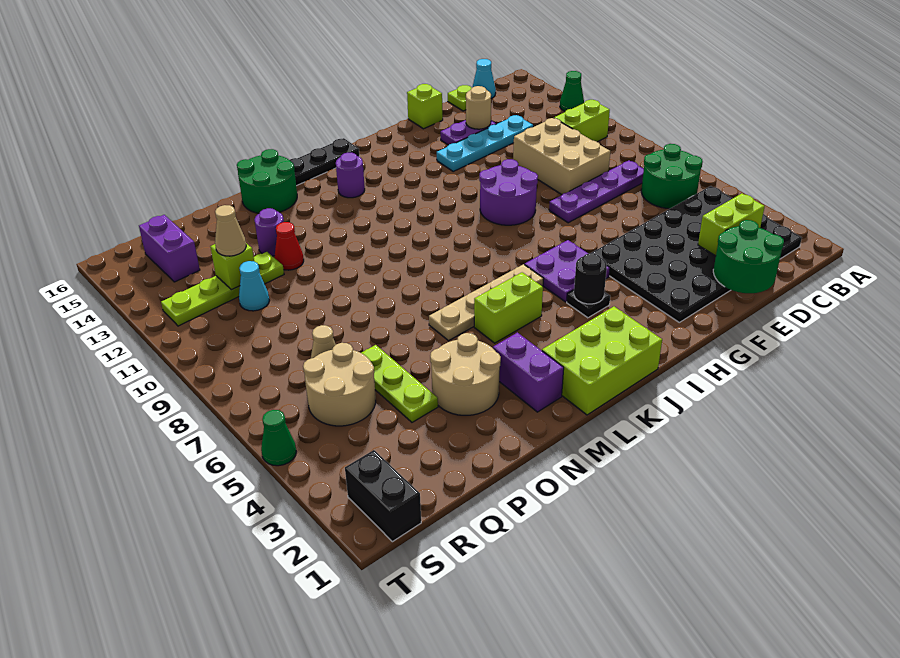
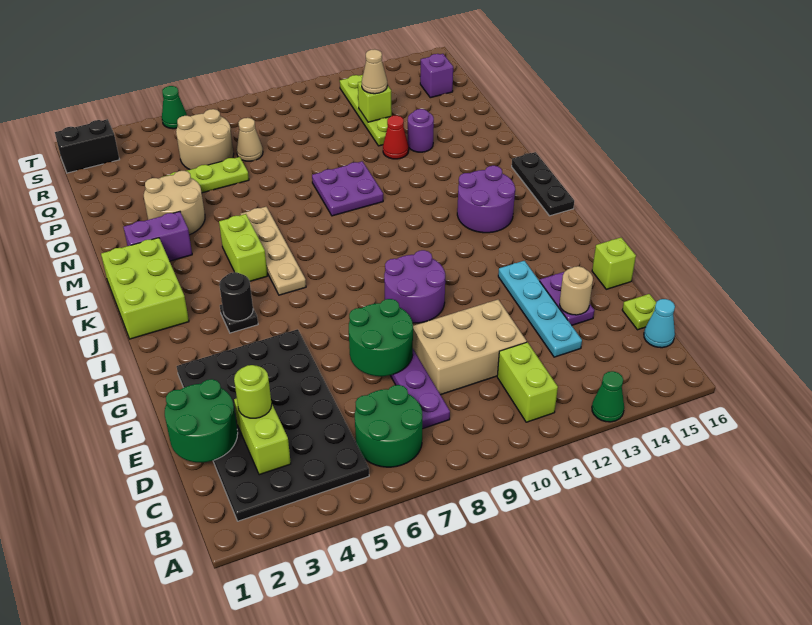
none -> lime 1x1 round brick [234,365,272,418]
purple 2x2 plate [525,240,610,302] -> purple 2x2 plate moved to [312,161,383,216]
purple 1x1 round brick [336,153,365,198] -> purple 2x2 round brick [457,166,515,233]
green 2x2 round brick [237,149,297,213] -> green 2x2 round brick moved to [349,299,413,376]
cyan 1x1 cone [239,261,269,311] -> none
purple 1x2 brick [139,215,200,282] -> purple 1x1 brick [420,54,453,98]

